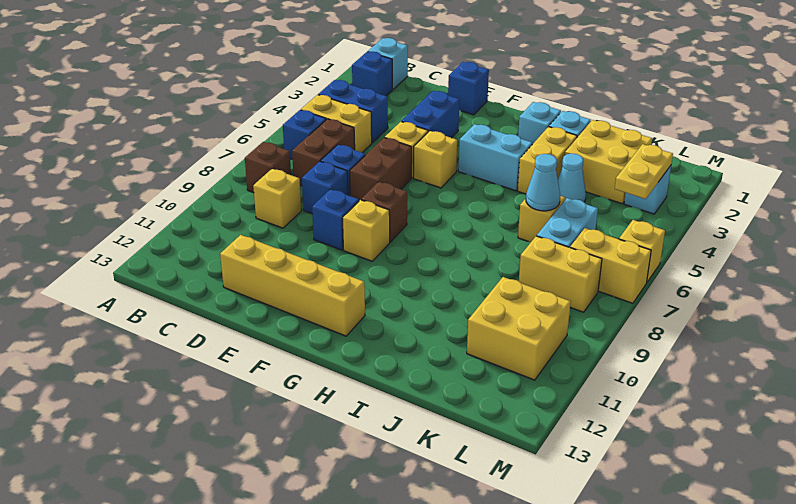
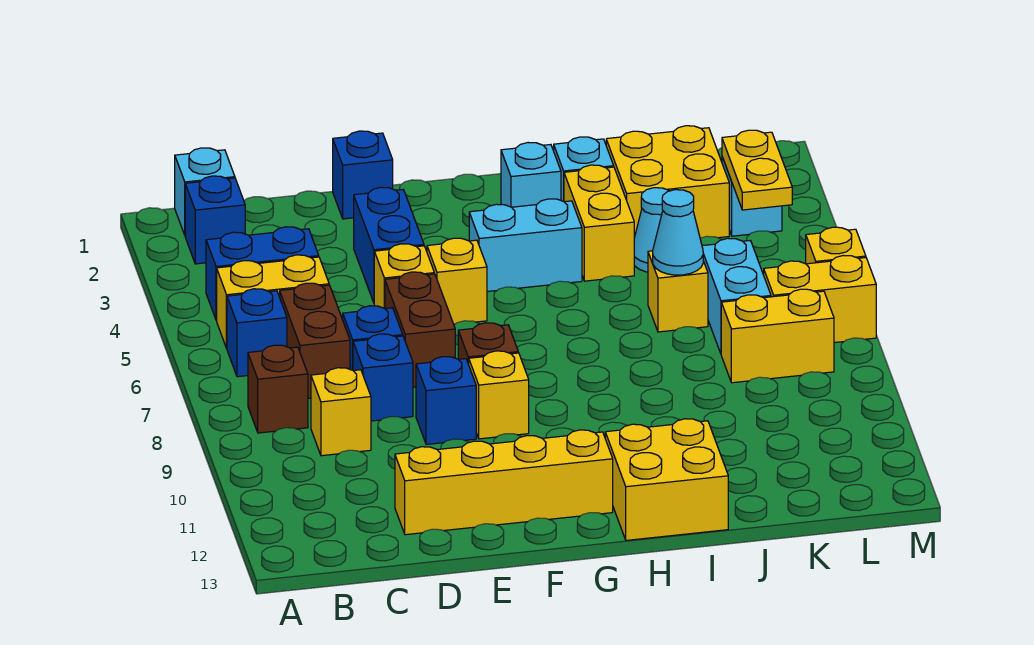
yellow 2x2 brick [467,277,571,380] -> yellow 2x2 brick moved to [605,419,728,540]

